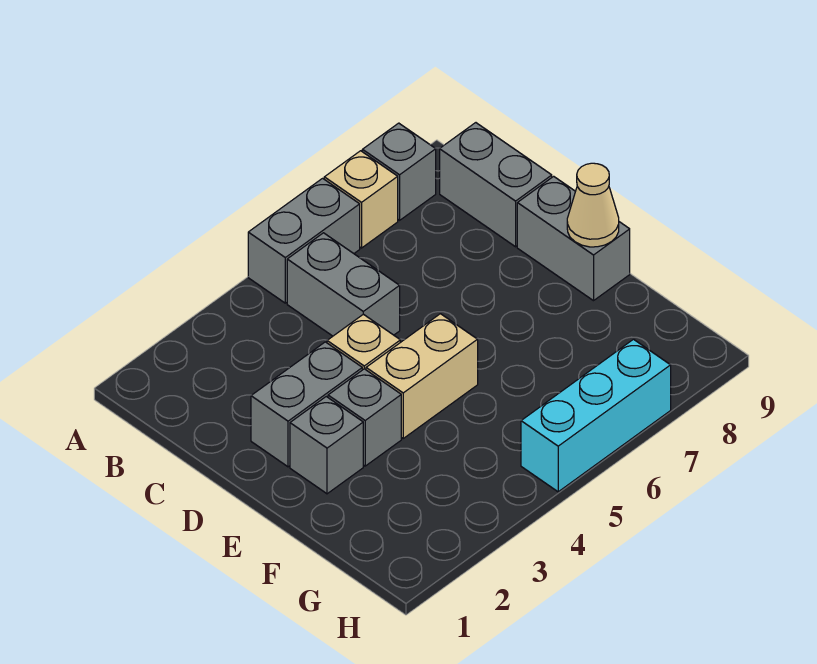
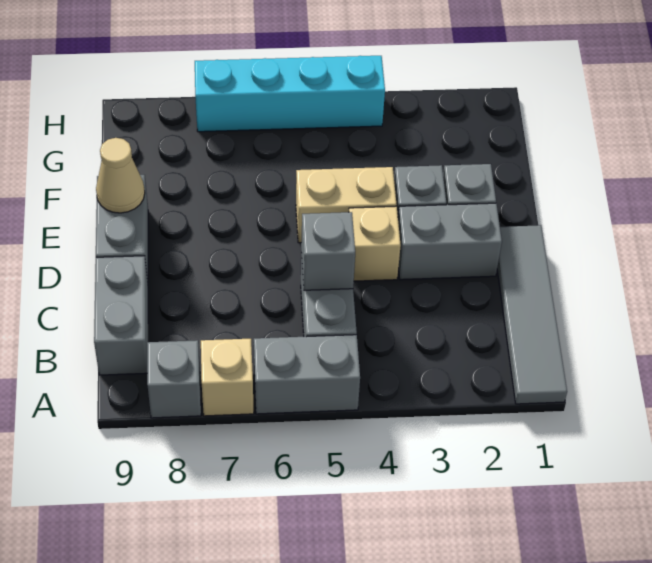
none -> grey 1x4 tile [497,225,567,404]
none -> grey 1x1 brick [301,212,355,290]
cyan 1x3 brick [521,339,671,492] -> cyan 1x4 brick [195,56,385,132]

